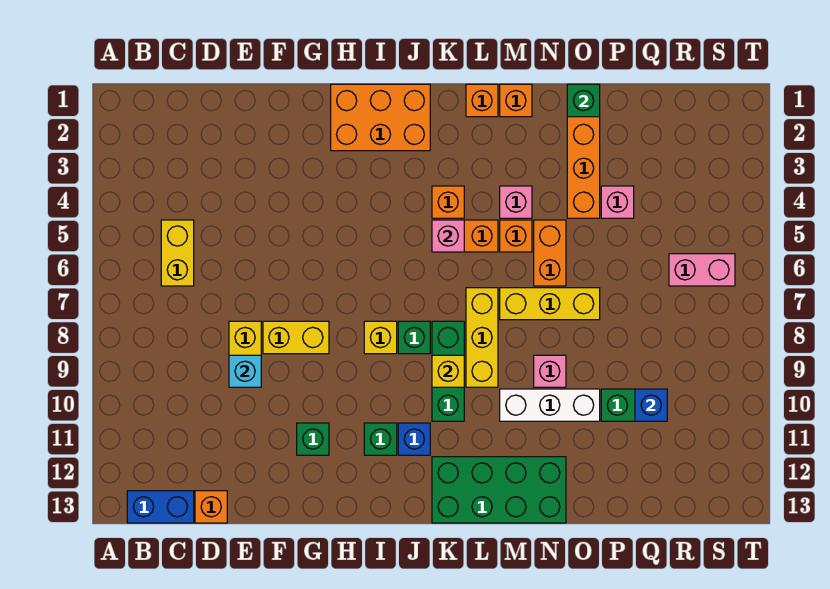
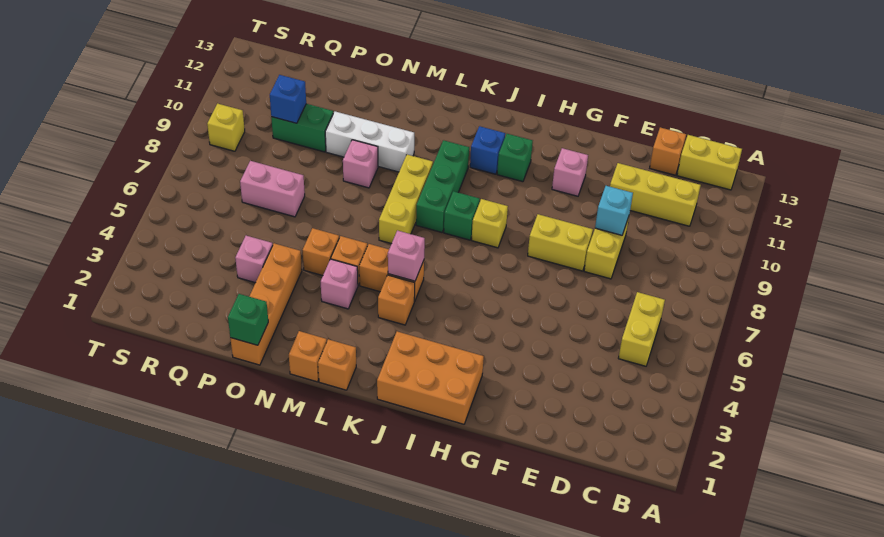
blue 1x2 brick [127,491,194,523] -> yellow 1x2 brick [677,135,742,190]
green 1x1 brick [297,423,329,455] -> pink 1x1 brick [552,148,588,196]
yellow 1x1 brick [432,355,464,387] -> yellow 1x1 brick moved to [207,104,245,151]
green 2x4 brick [432,457,566,523] -> none
yellow 1x3 brick [500,288,600,320] -> yellow 1x3 brick moved to [610,163,701,226]
orange 1x2 brick [534,220,566,286] -> orange 1x1 brick [303,228,339,276]
pink 1x2 brick [669,254,735,286] -> pink 1x2 brick moved to [240,161,305,217]

